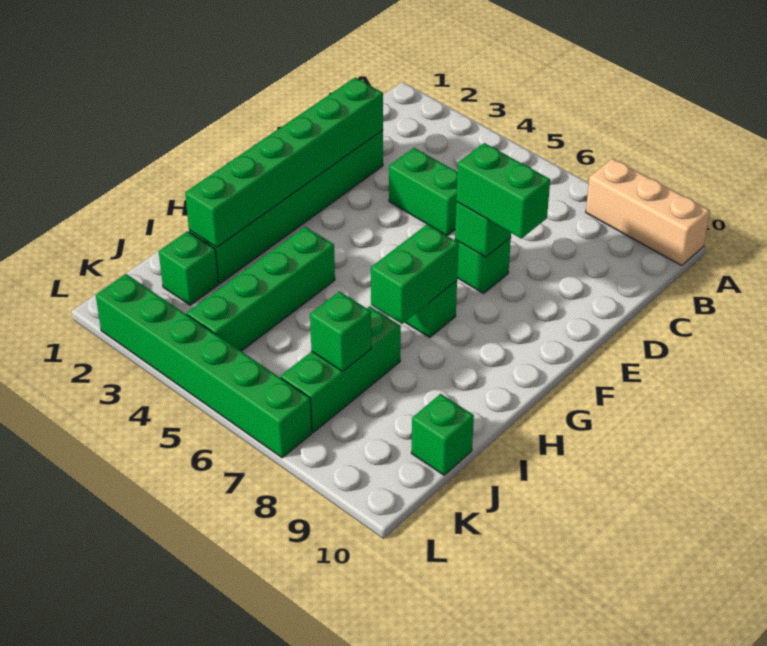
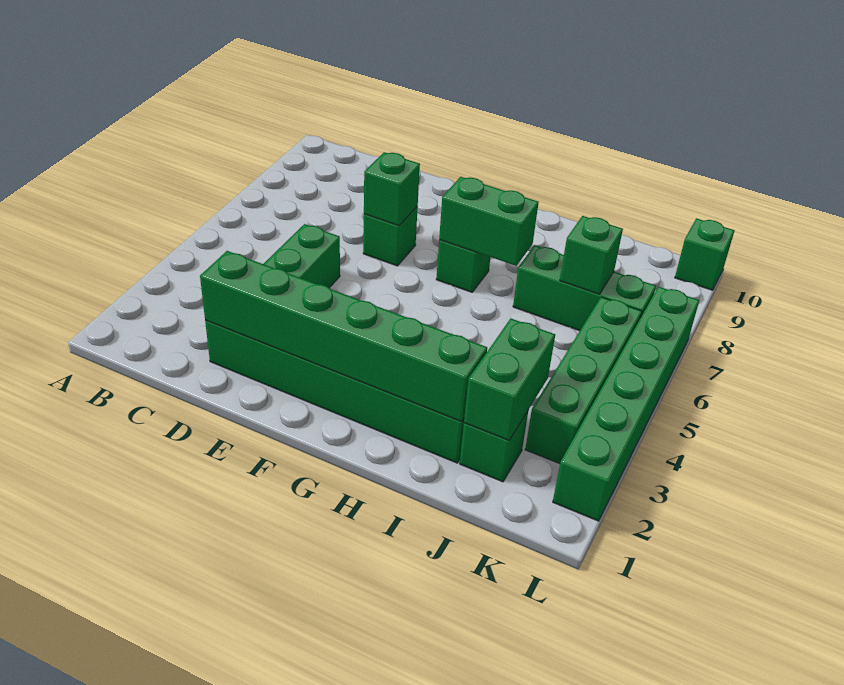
tan 1x3 brick [586,159,710,266] -> none
green 1x2 brick [456,143,550,238] -> green 1x2 brick moved to [464,319,555,440]
green 1x4 brick [187,227,335,351] -> green 1x4 brick turned to [525,297,642,464]
green 1x1 brick [411,394,474,475] -> green 1x1 brick moved to [675,218,735,290]

